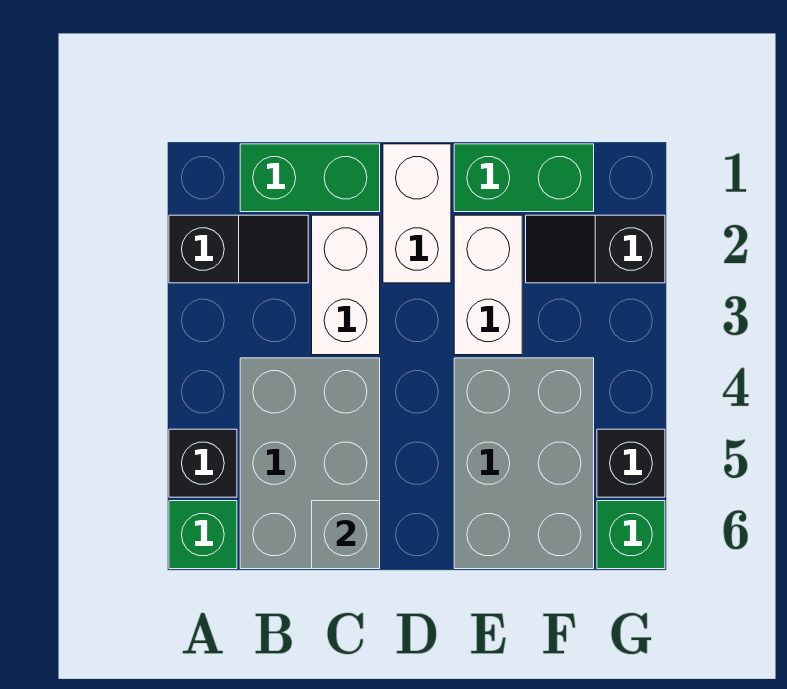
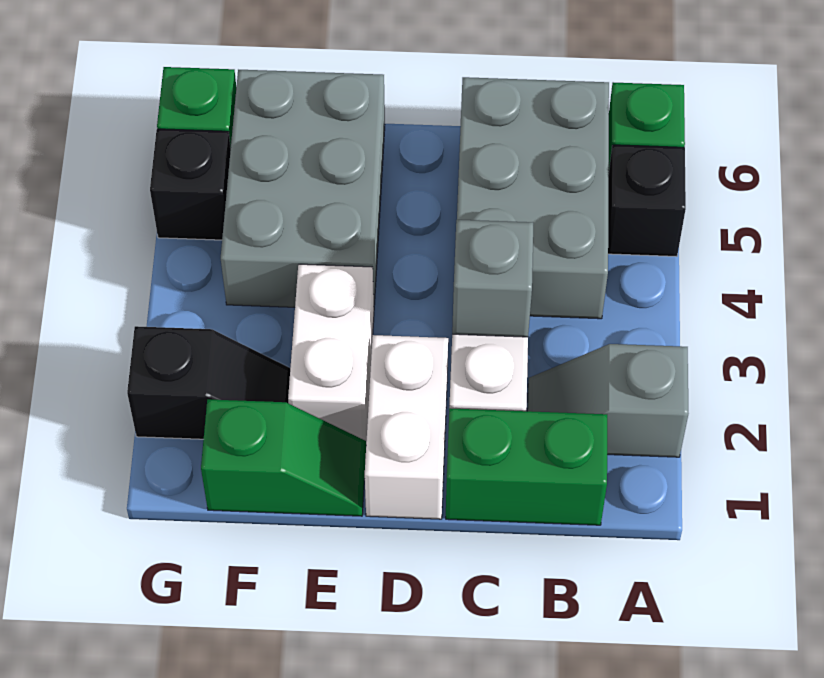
black 1x2 slope [169,215,308,283] -> grey 1x2 slope [527,344,689,457]
grey 1x1 brick [312,501,380,569] -> grey 1x1 brick moved to [452,220,533,337]
green 1x2 brick [454,144,594,212] -> green 1x2 slope [201,399,366,516]

